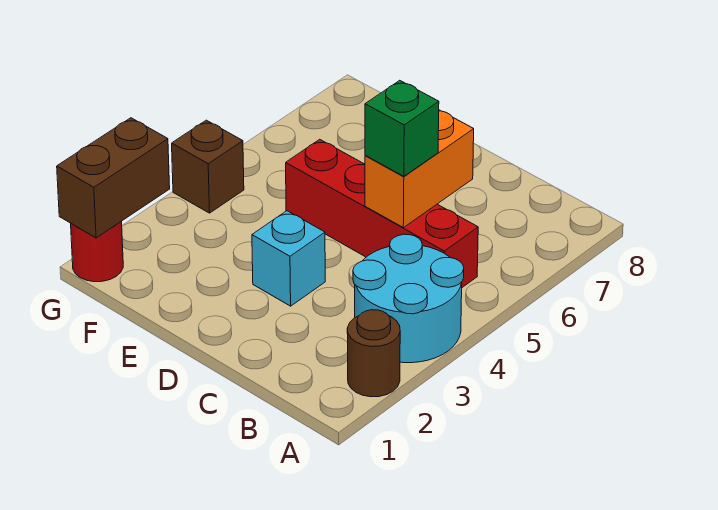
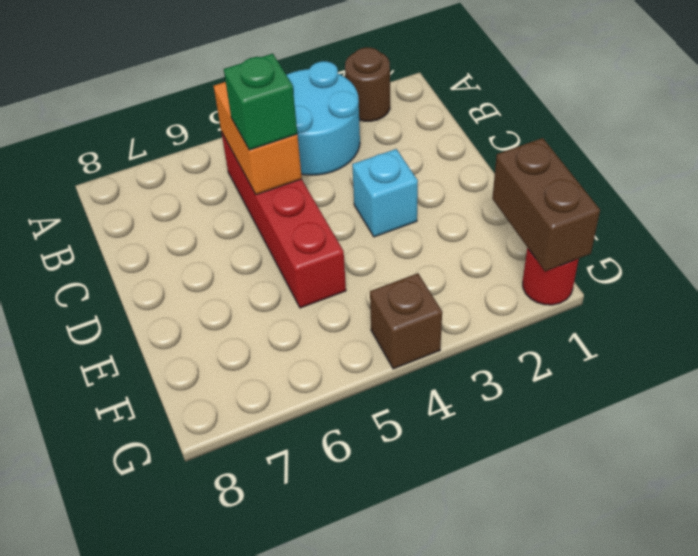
orange 1x2 brick [365,110,474,228] -> orange 1x2 brick turned to [214,82,302,195]
brown 1x2 brick [57,118,170,238] -> brown 1x2 brick turned to [492,138,600,271]

